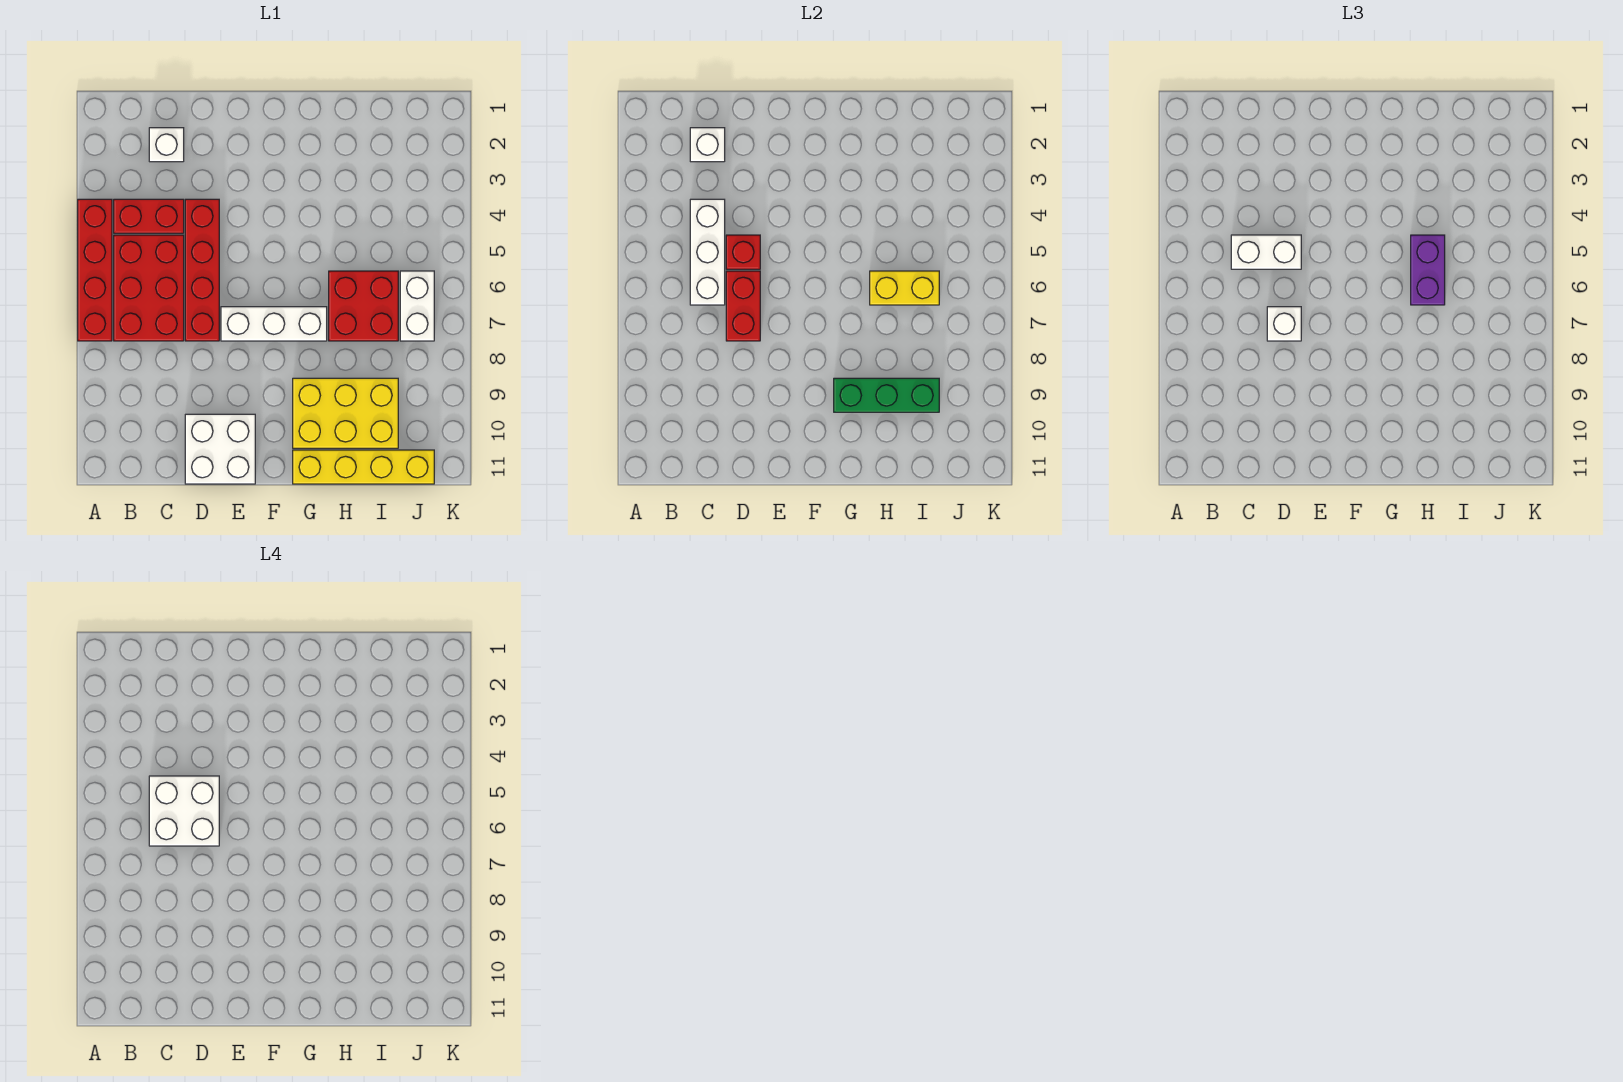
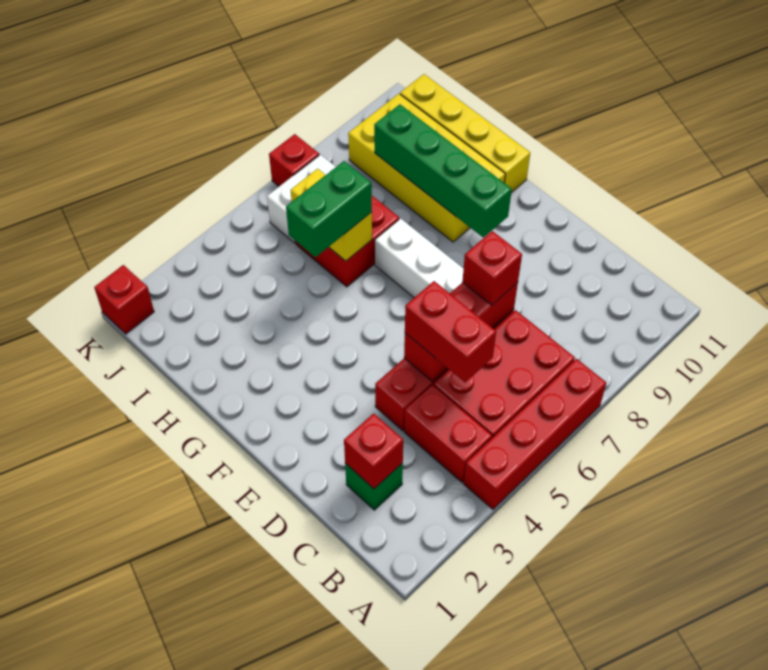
white 1x1 brick [149,128,184,162] -> green 1x1 brick [345,463,403,510]
white 1x1 brick [690,128,725,162] -> red 1x1 brick [344,413,403,489]
white 1x3 brick [690,199,725,305] -> none
white 1x2 brick [1231,235,1301,269] -> red 1x2 brick [405,281,496,383]
white 2x2 brick [149,776,219,846] -> none
white 1x1 brick [1267,307,1301,341] -> red 1x1 brick [462,231,522,305]
white 2x2 brick [185,414,255,484] -> none
yellow 2x3 brick [293,378,398,448] -> yellow 2x4 brick [348,94,505,242]
green 1x3 brick [834,378,939,412] -> green 1x4 brick [374,104,512,238]
purple 1x2 brick [1411,235,1445,305] -> green 1x2 brick [286,161,372,257]
none -> red 1x1 brick [94,265,154,334]
none -> red 1x1 brick [269,134,319,186]

